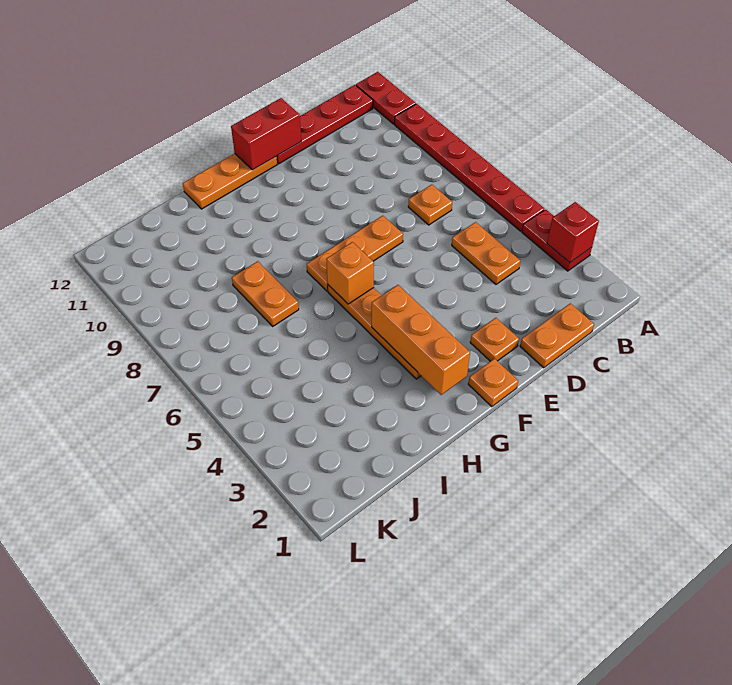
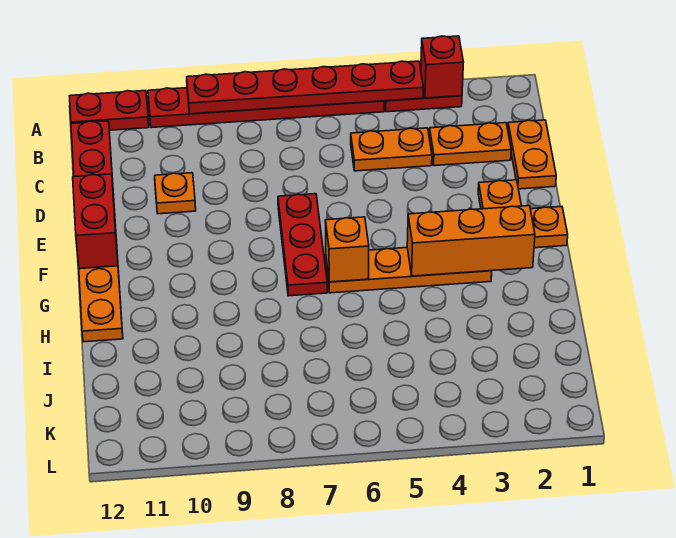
none -> red 1x6 plate [187,61,423,114]
orange 1x1 plate [408,185,452,225] -> orange 1x1 plate moved to [155,173,196,214]
orange 1x3 plate [307,216,403,291] -> red 1x3 plate [278,194,327,296]
orange 1x2 plate [232,261,299,326] -> orange 1x2 plate moved to [429,123,511,166]

